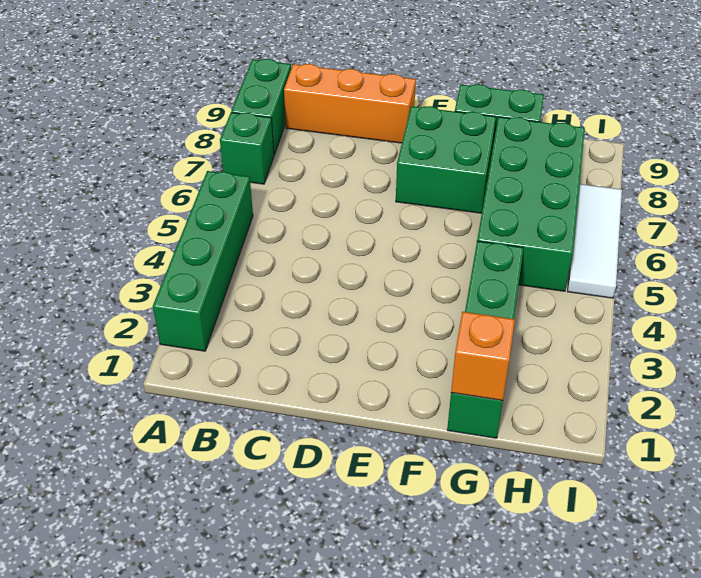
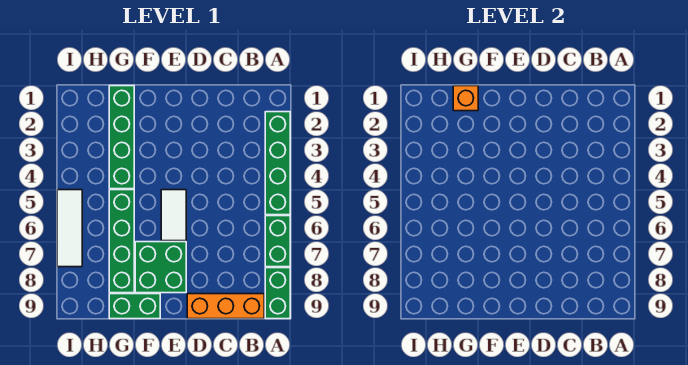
green 1x1 brick [220,113,274,184] -> green 1x2 brick [265,216,290,267]
none -> white 1x2 tile [161,190,186,241]
green 2x4 brick [477,117,585,291] -> green 1x4 brick [109,190,134,293]

